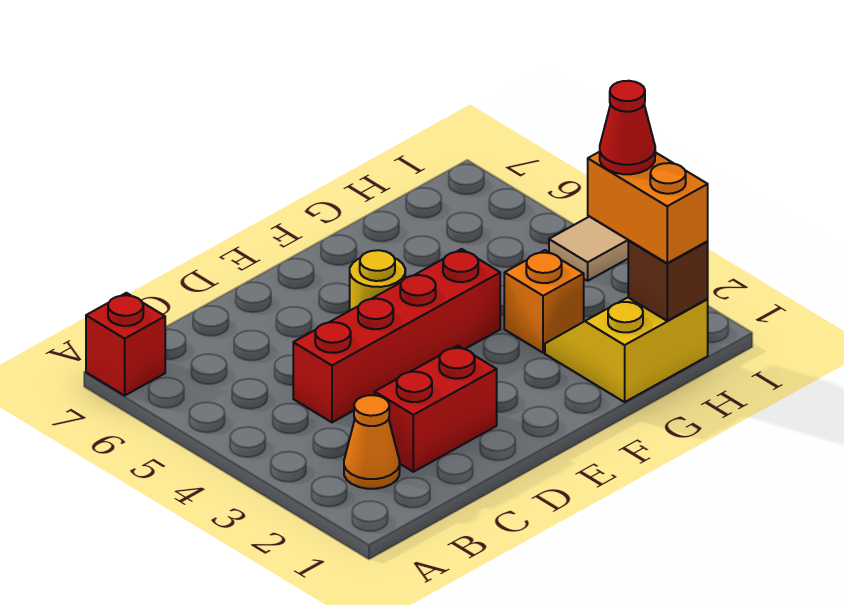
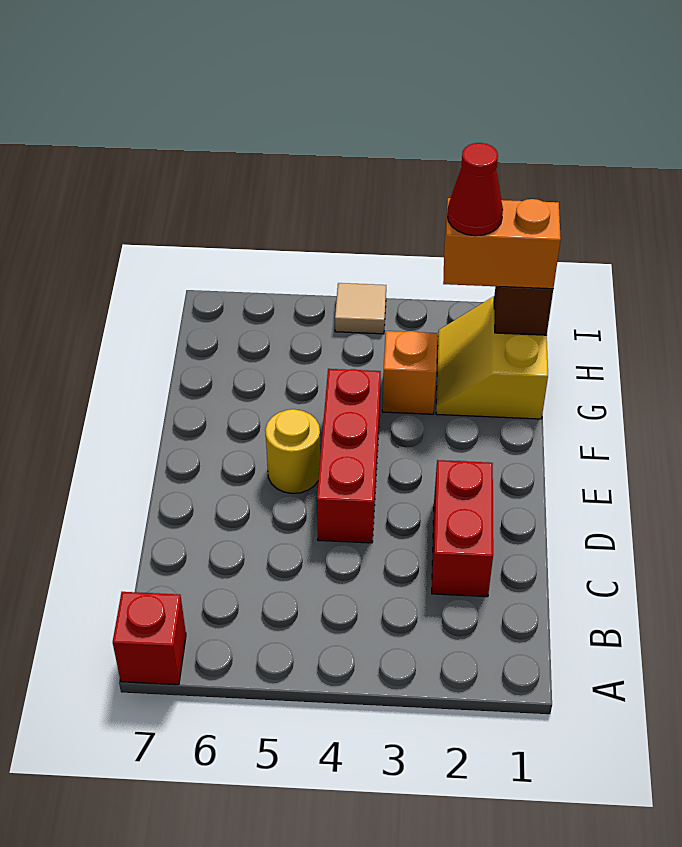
orange 1x1 cone [344,395,400,489] -> none
red 1x4 brick [293,249,500,422] -> red 1x3 brick [317,369,381,543]

